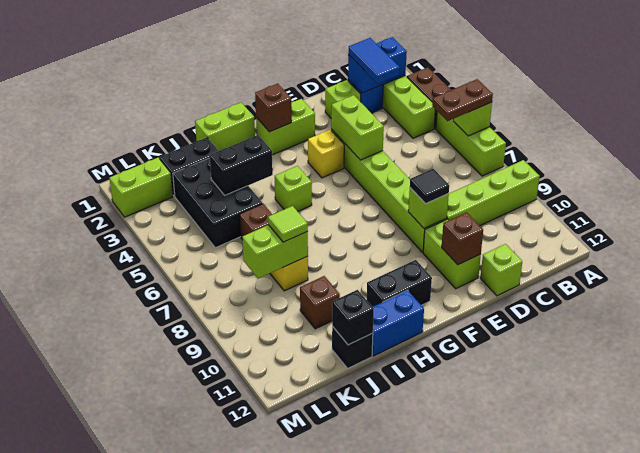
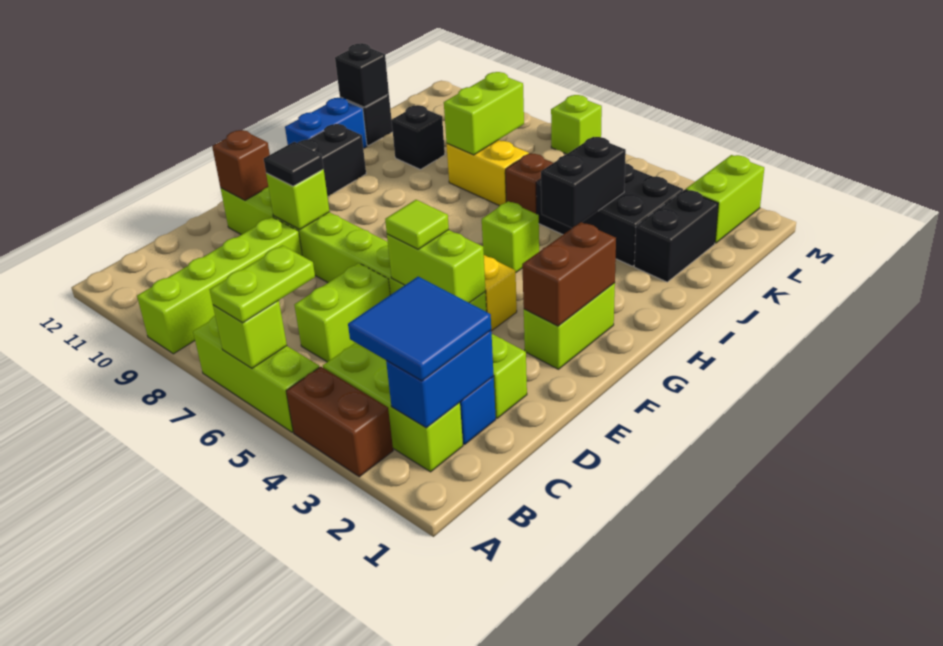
brown 1x2 plate [432,79,493,121] -> lime 1x2 plate [210,245,315,323]
blue 1x2 tile [348,38,400,84] -> blue 2x2 tile [348,277,491,381]
lime 1x1 brick [480,244,522,296] -> lime 1x1 brick moved to [551,95,602,154]
brown 1x1 brick [255,83,292,132] -> brown 1x2 brick [522,222,616,326]
lime 1x2 brick [195,103,255,151] -> lime 1x2 brick moved to [294,263,390,362]
lime 1x1 tile [268,206,308,242] -> lime 1x1 tile moved to [385,200,449,249]
brown 1x1 brick [300,276,340,329] -> black 1x1 brick [392,105,445,169]

